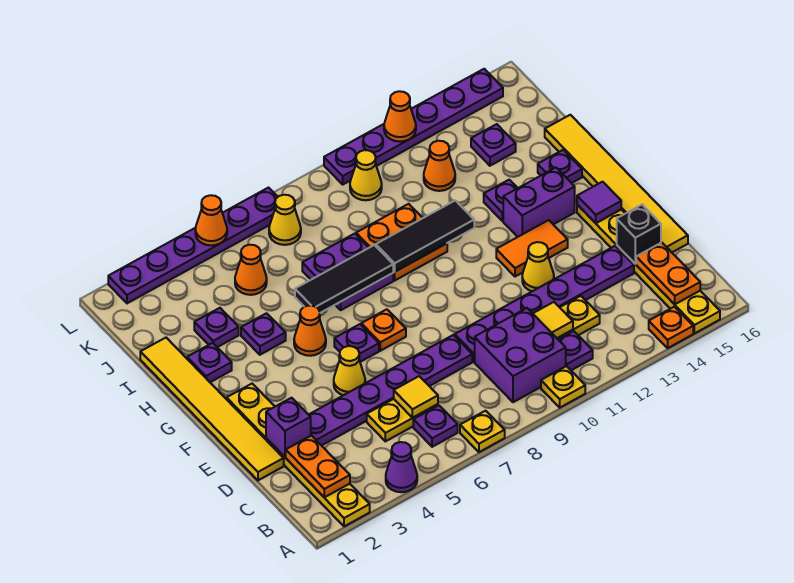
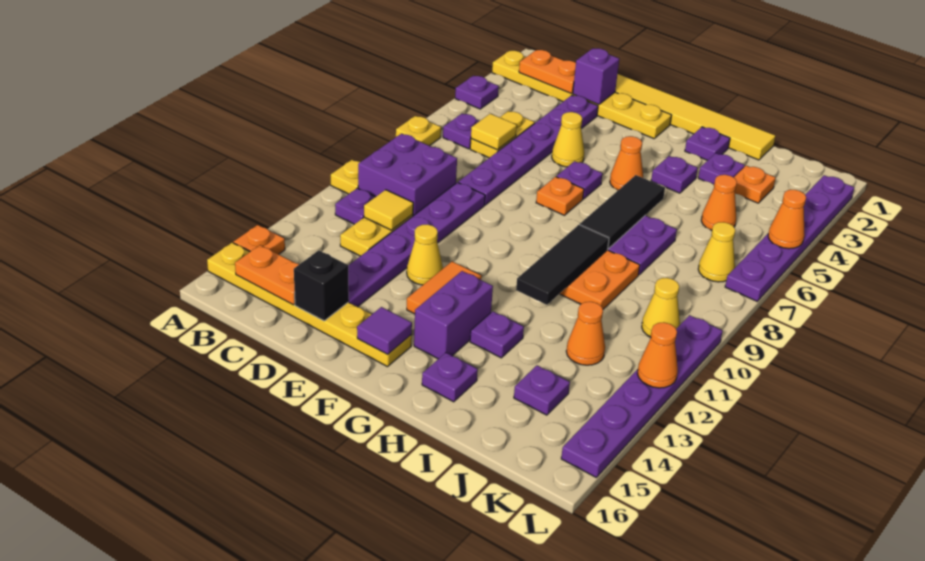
purple 1x1 cone [386,442,417,492] -> purple 1x1 plate [455,76,499,109]
yellow 1x6 tile [545,115,688,252] -> none
none -> orange 1x1 plate [734,166,776,203]

